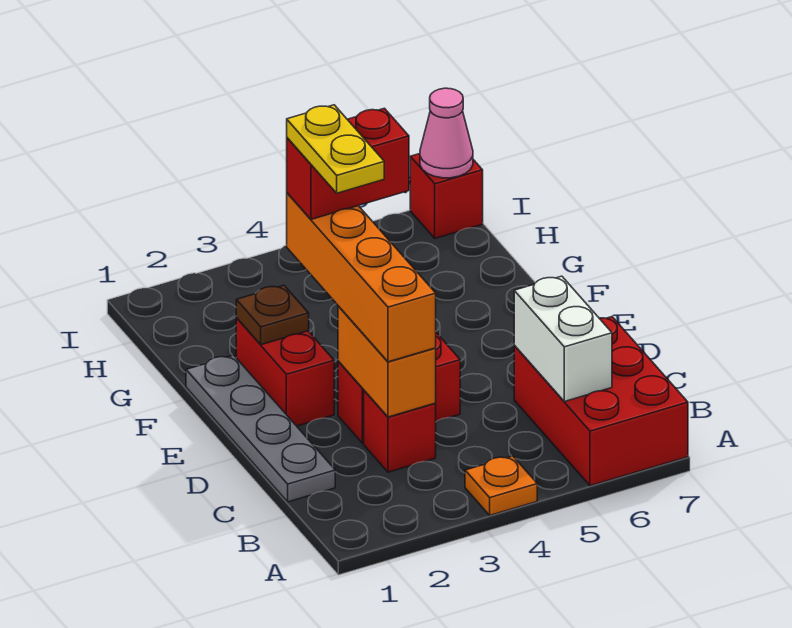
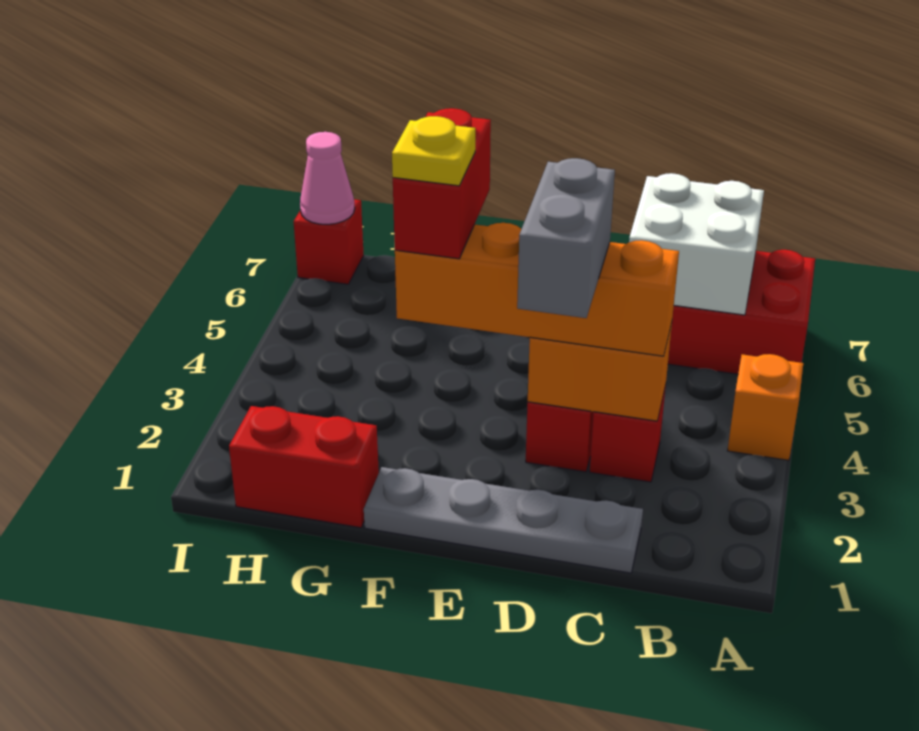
orange 1x1 plate [465,456,537,515] -> orange 1x1 brick [727,354,803,460]
white 1x2 brick [514,276,612,401] -> white 2x2 brick [629,173,764,315]
none -> grey 1x2 brick [517,158,615,318]
red 1x2 brick [236,318,334,426] -> red 1x2 brick moved to [229,406,379,528]
yellow 1x2 plate [287,105,384,193] -> yellow 1x1 plate [392,116,475,186]
brown 1x1 plate [236,285,309,345] -> none

